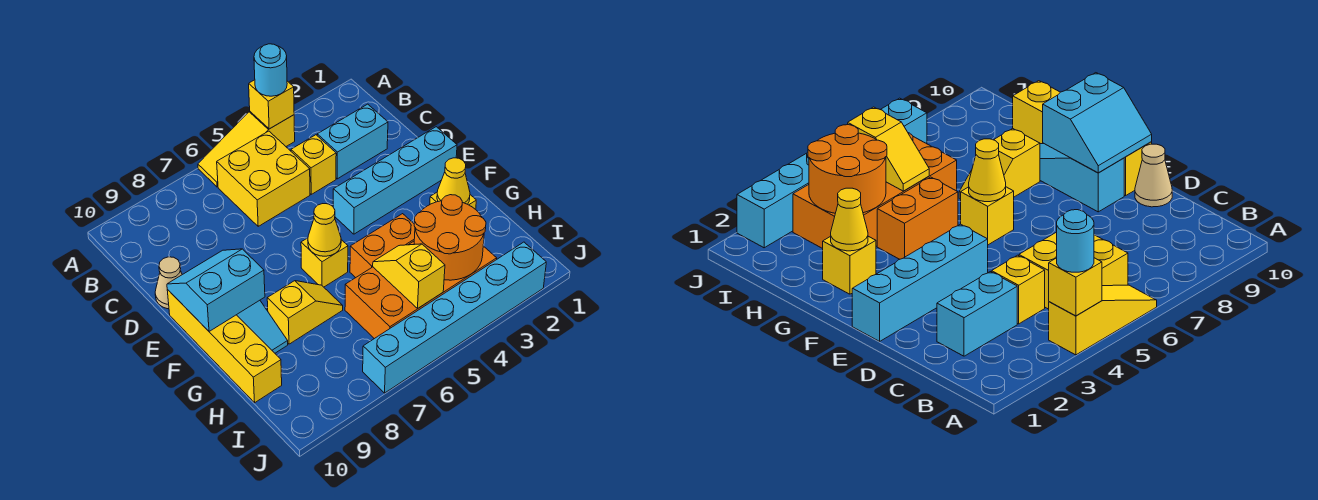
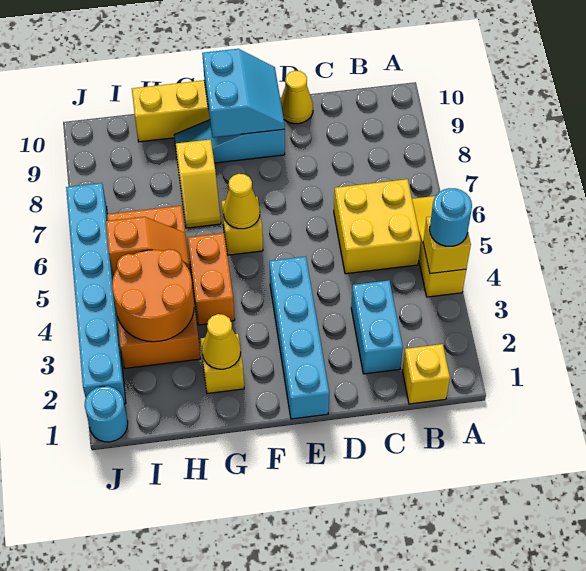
yellow 1x1 brick [291,135,336,194] -> yellow 1x1 brick moved to [402,344,450,404]
tan 1x1 cone [155,257,182,309] -> yellow 1x1 cone [281,71,313,124]
yellow 1x2 slope [373,244,445,309] -> orange 1x2 slope [106,217,190,277]
none -> cyan 1x1 round brick [85,386,128,442]

